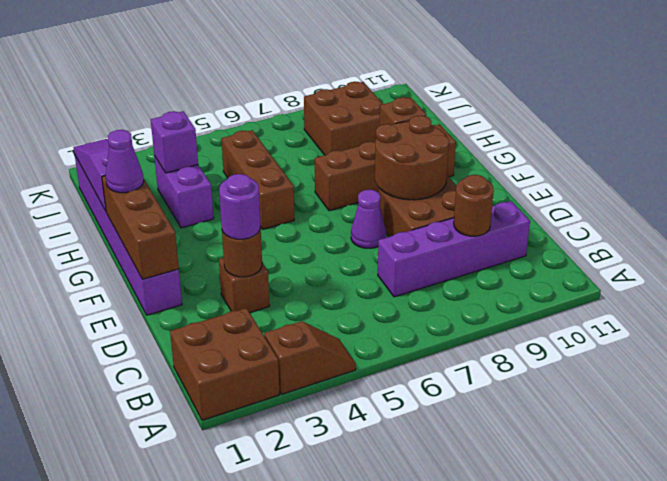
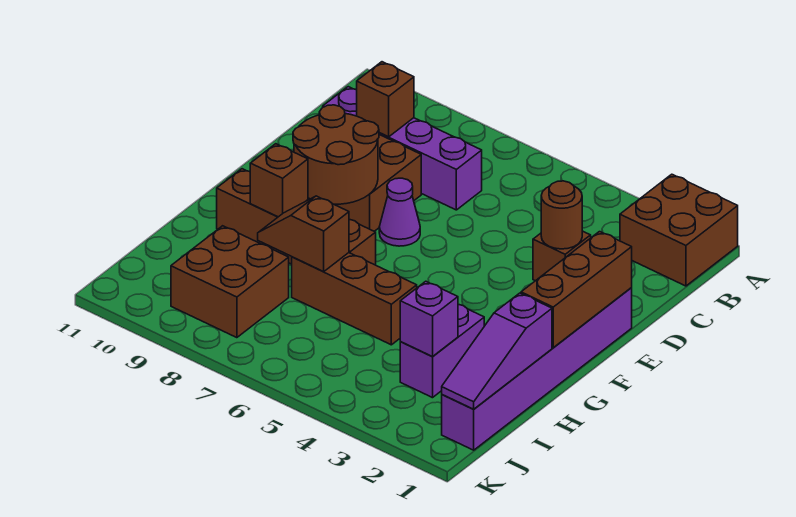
brown 1x2 slope [264,321,356,394] -> brown 1x2 slope moved to [258,196,349,271]
brown 1x1 round brick [454,175,494,236] -> brown 1x1 brick [357,62,414,137]
purple 1x1 round brick [219,174,261,239] -> none
purple 1x1 cone [106,130,144,193] -> none
brown 1x3 brick [221,130,294,229] -> brown 1x3 brick turned to [292,253,417,345]

